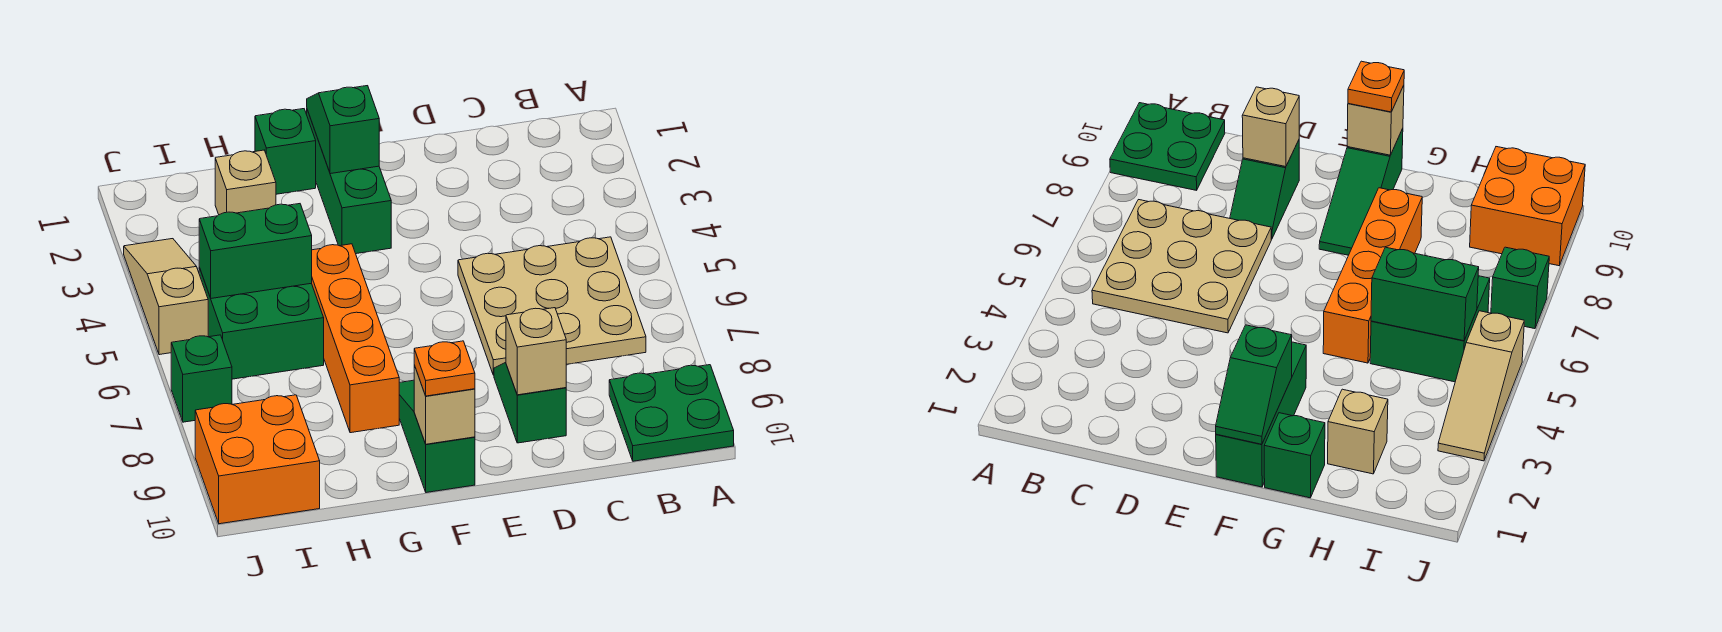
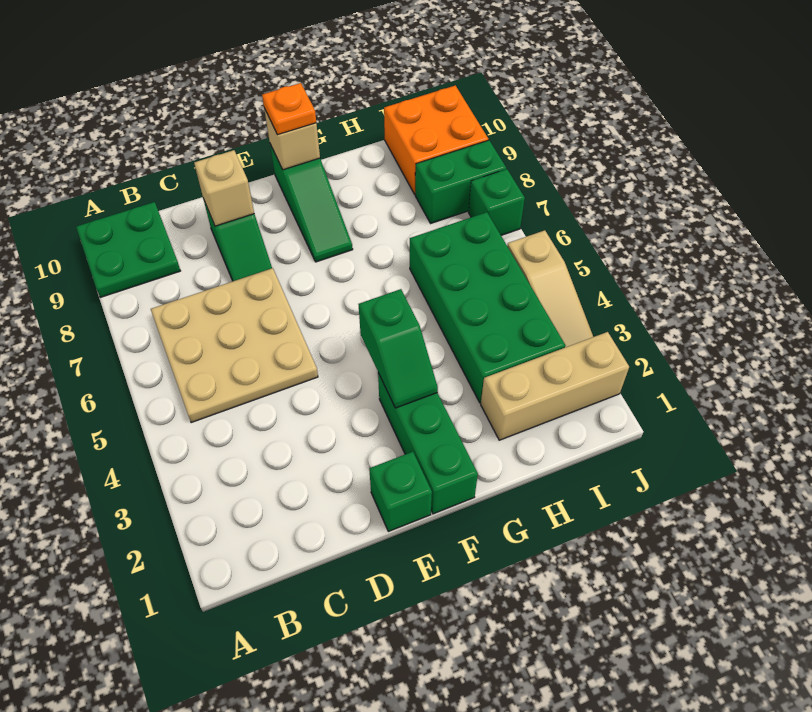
green 1x2 slope [307,86,379,174] -> green 1x2 slope moved to [359,289,438,408]
green 1x1 brick [255,109,316,194] -> green 1x1 brick moved to [369,452,432,531]
orange 1x4 brick [312,244,399,433] -> none
tan 1x1 brick [215,150,276,215] -> tan 1x3 brick [481,332,629,440]
green 2x2 brick [199,268,324,379] -> green 2x4 brick [410,212,565,403]
green 1x2 brick [199,204,312,298] -> green 1x2 brick moved to [415,140,506,223]

